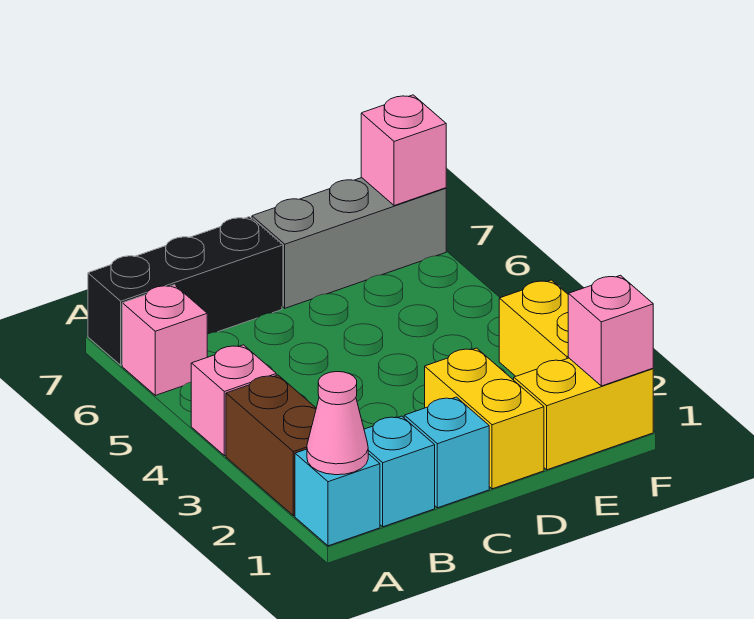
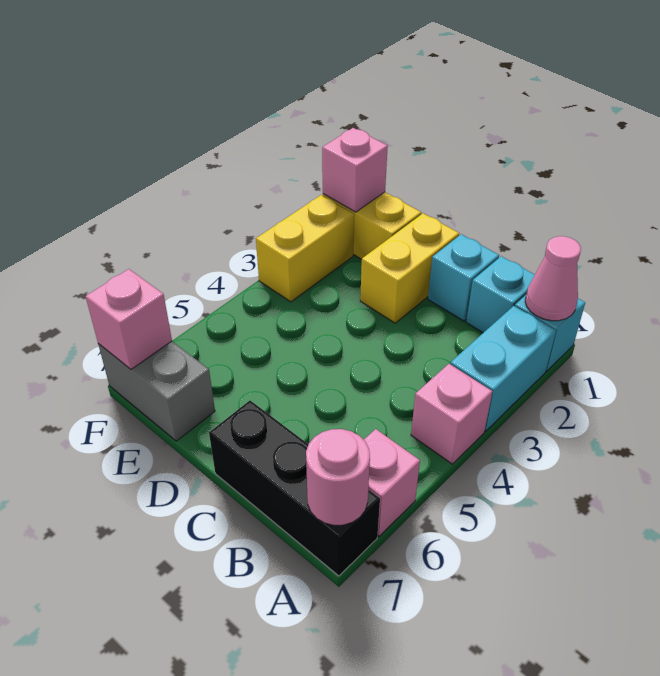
brown 1x2 brick [226,375,316,516] -> cyan 1x2 brick [450,306,556,431]
none -> pink 1x1 round brick [306,429,370,525]
grey 1x3 brick [252,178,446,308] -> grey 1x2 brick [98,341,215,441]

